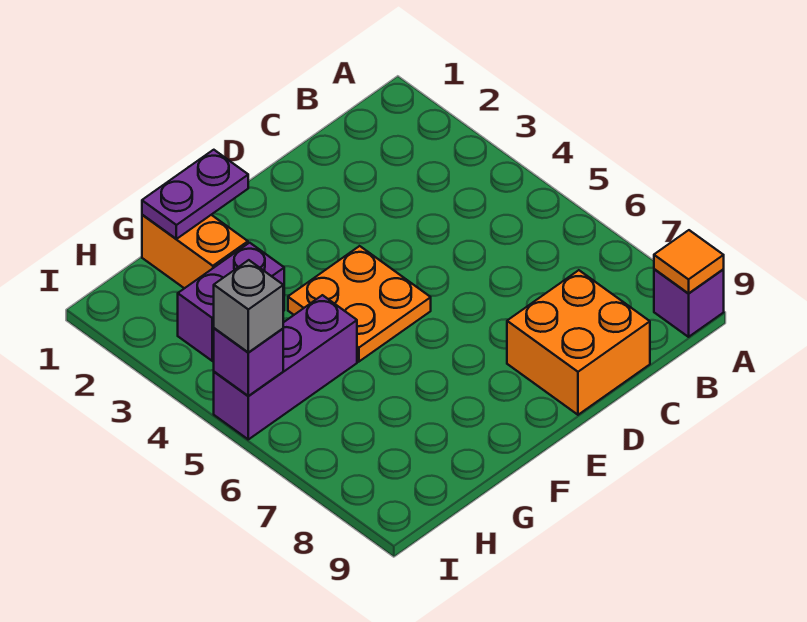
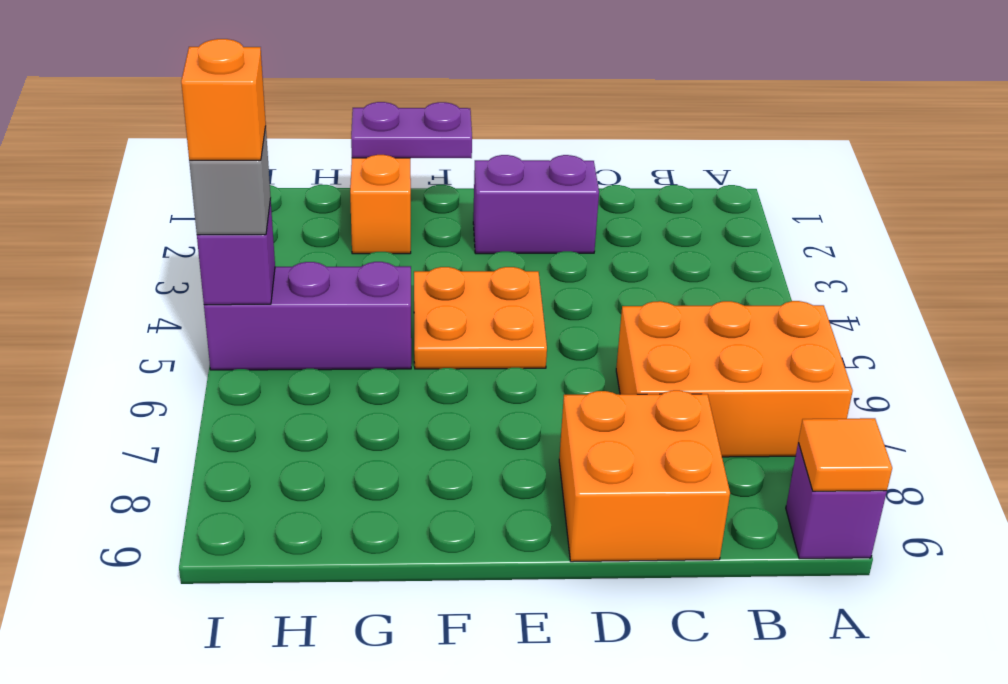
none -> orange 2x3 brick [616,301,853,457]
purple 1x2 brick [178,243,284,361] -> purple 1x2 brick moved to [473,155,599,254]
none -> orange 1x1 brick [181,39,266,160]

